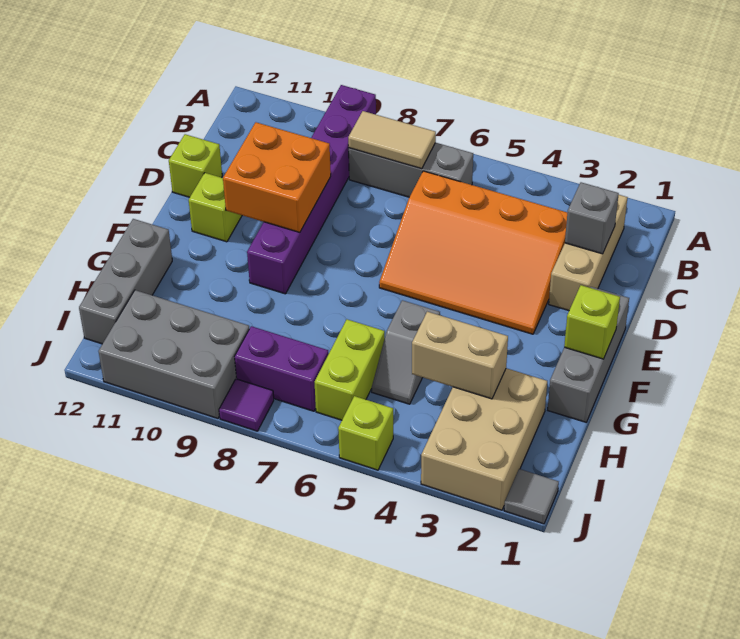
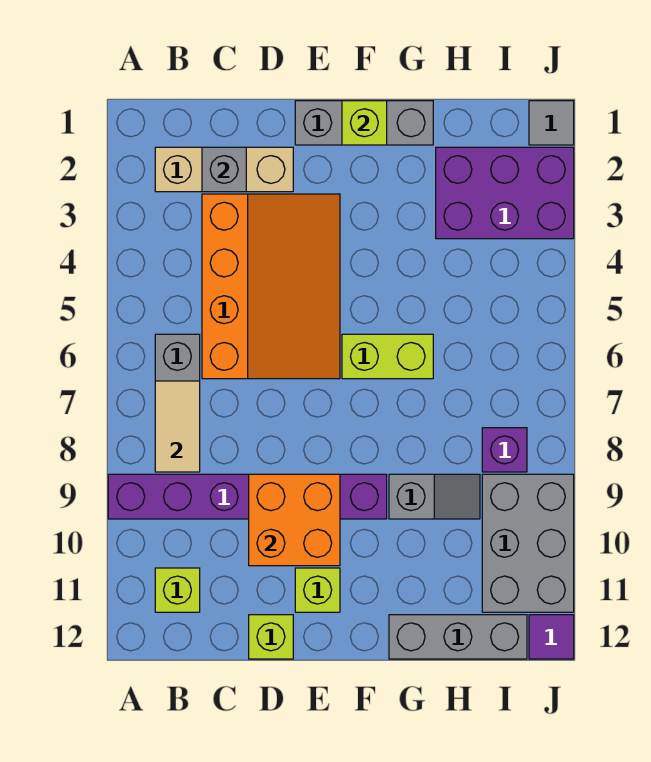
grey 1x2 slope [372,300,440,404] -> grey 1x2 slope moved to [389,474,480,519]
tan 2x3 brick [421,368,547,510] -> purple 2x3 brick [436,147,574,239]
tan 1x2 brick [412,312,508,399] -> none
lime 1x2 brick [315,319,385,420] -> lime 1x2 brick moved to [342,334,433,379]
purple 1x2 brick [235,326,329,411] -> purple 1x1 brick [482,428,527,472]
lime 1x1 brick [338,396,393,470] -> lime 1x1 brick moved to [155,568,200,612]
purple 1x1 tile [219,379,274,431] -> purple 1x1 tile moved to [529,615,574,659]

